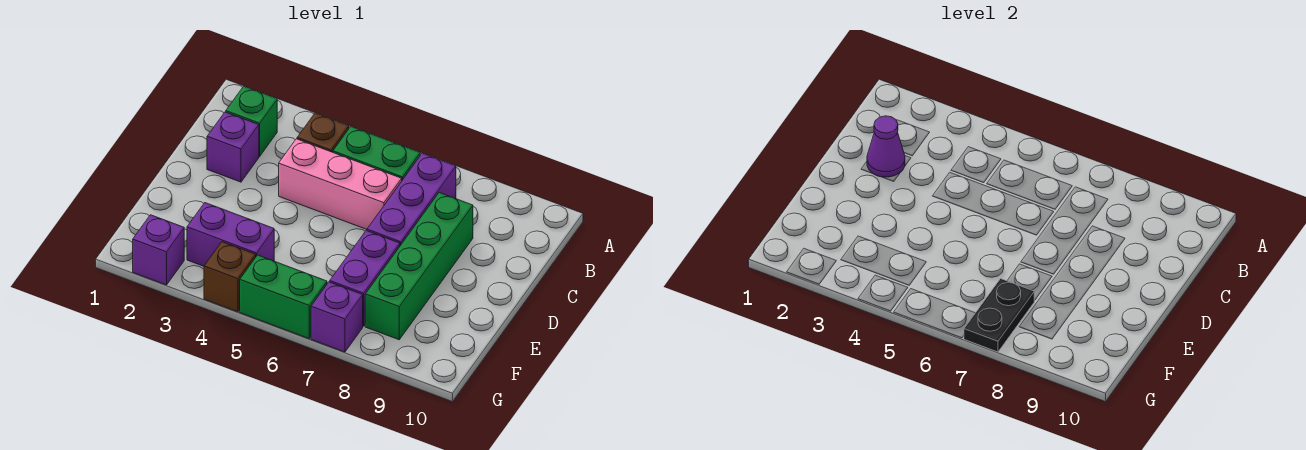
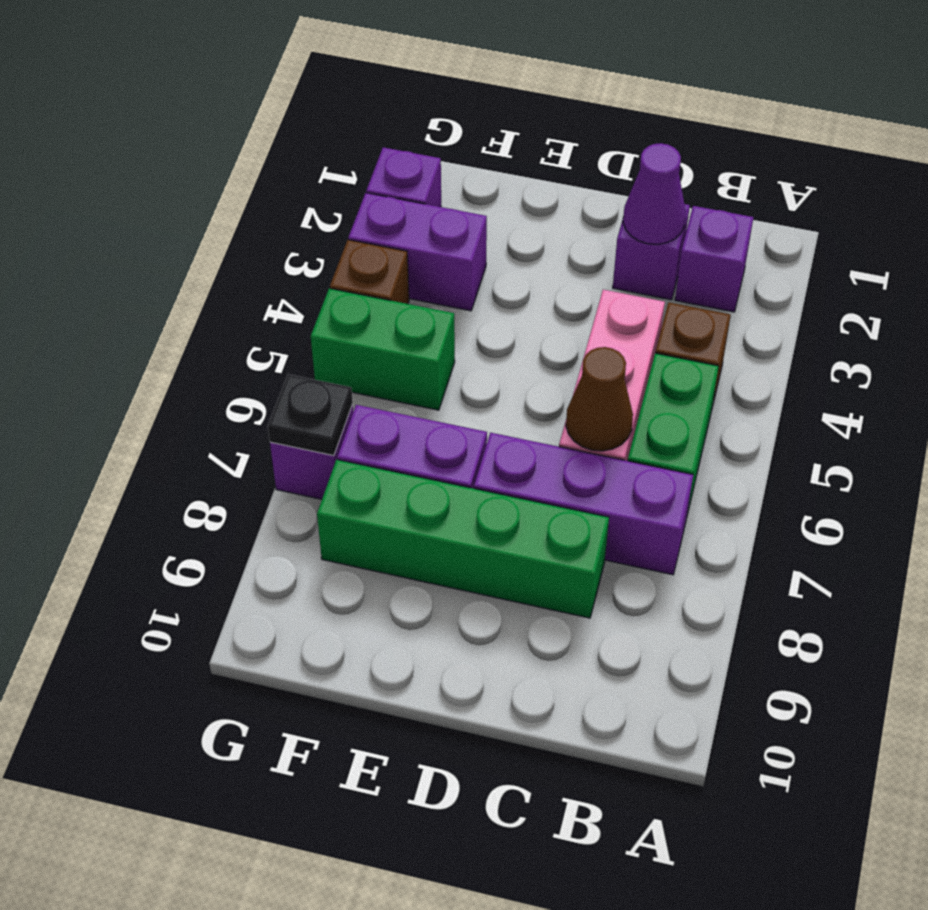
green 1x1 brick [226,86,277,156] -> purple 1x1 brick [675,206,753,312]
none -> brown 1x1 cone [566,347,633,451]
purple 1x2 brick [187,203,274,266] -> purple 1x2 brick turned to [348,193,487,311]
black 1x2 plate [964,279,1034,352] -> black 1x1 plate [268,374,353,456]
green 1x2 brick [240,255,327,338] -> green 1x2 brick turned to [311,288,455,410]

